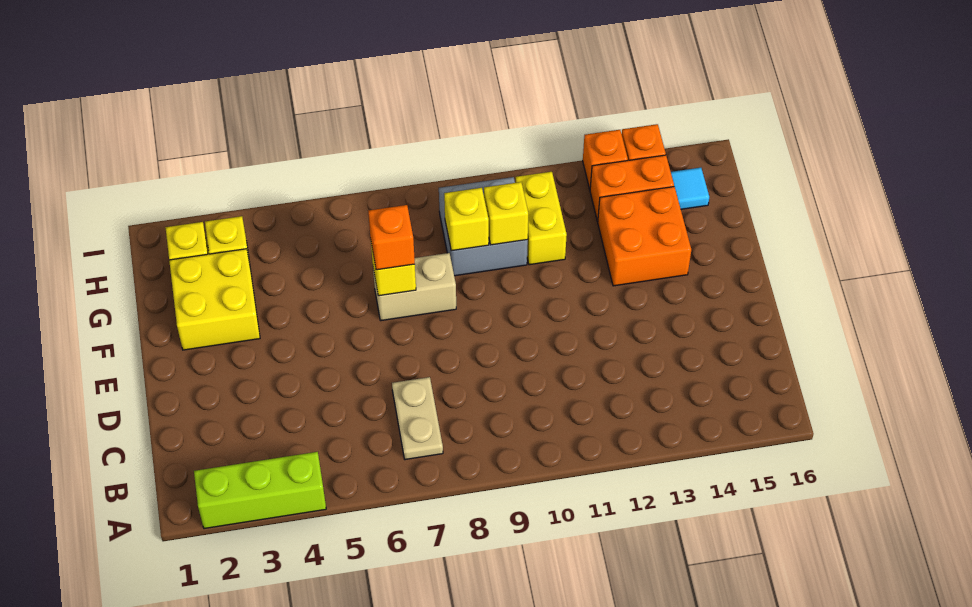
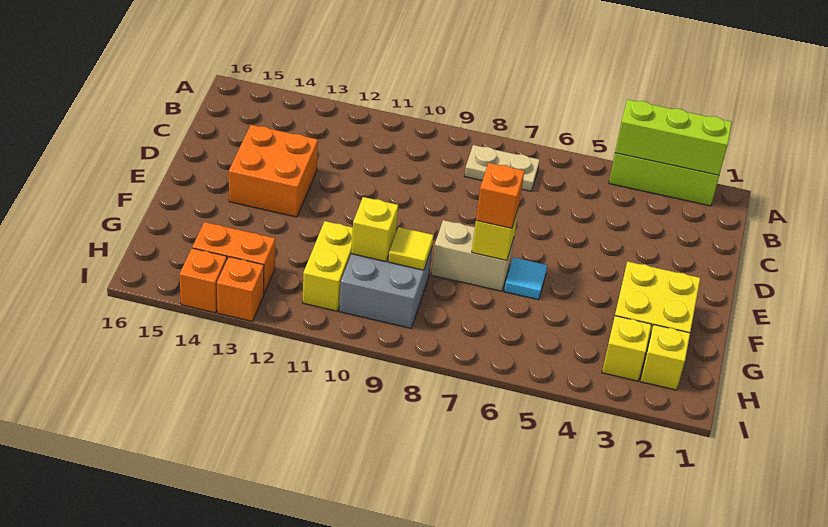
none -> lime 1x3 brick [615,99,732,175]
tan 1x2 plate [392,377,443,460] -> tan 1x2 plate turned to [465,145,540,191]
orange 2x2 brick [598,187,691,286] -> orange 2x2 brick moved to [229,125,318,217]
yellow 1x1 brick [444,188,489,251] -> yellow 1x1 tile [388,227,433,270]
cyan 1x1 tile [671,168,709,209] -> cyan 1x1 tile moved to [504,257,547,300]

